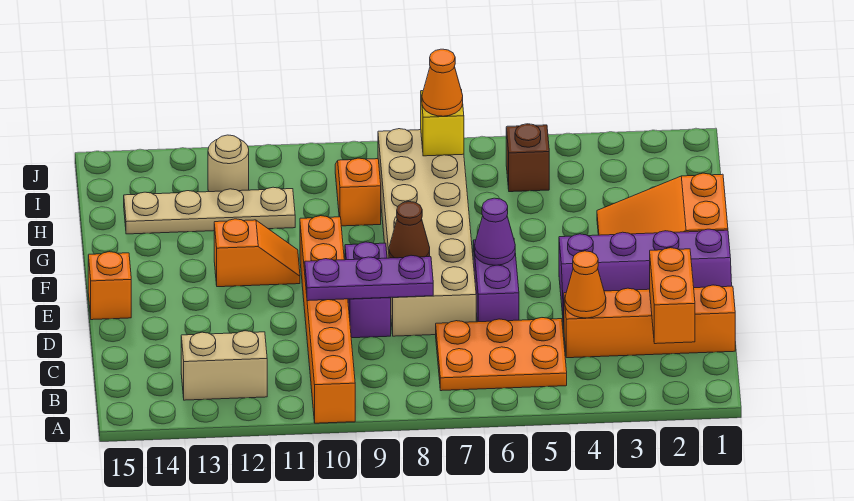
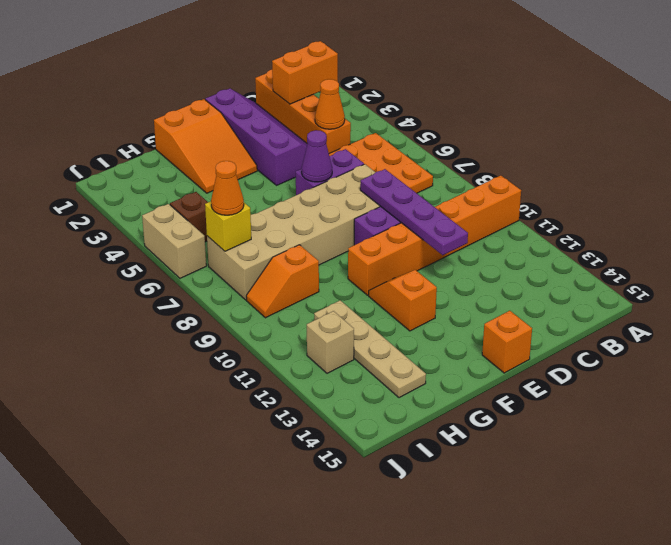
tan 1x2 brick [181,331,267,400] -> tan 1x2 brick moved to [142,204,206,278]
purple 1x3 plate [305,255,433,301] -> purple 1x4 plate [360,169,468,255]
brown 1x1 cone [389,202,430,258] -> none
tan 1x1 round brick [208,135,249,192] -> tan 1x1 brick [307,311,354,373]

